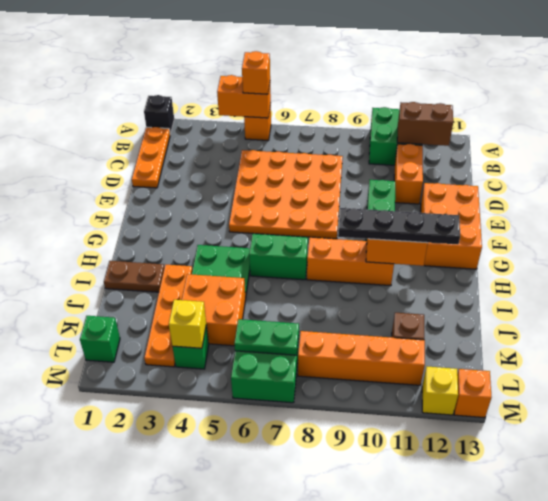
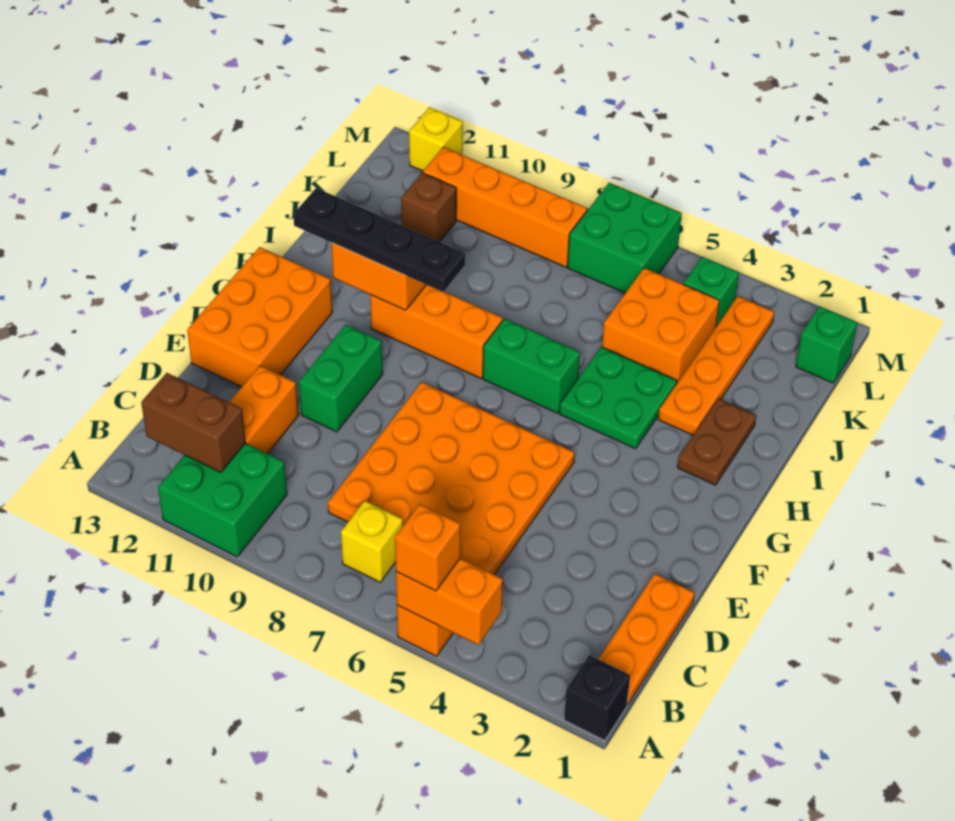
brown 1x2 plate [104,261,164,292] -> brown 1x2 plate turned to [677,399,756,485]
yellow 1x1 brick [169,300,206,348] -> yellow 1x1 brick moved to [341,501,403,582]
green 1x2 plate [234,319,299,355] -> none
orange 1x1 brick [454,369,492,418] -> none

